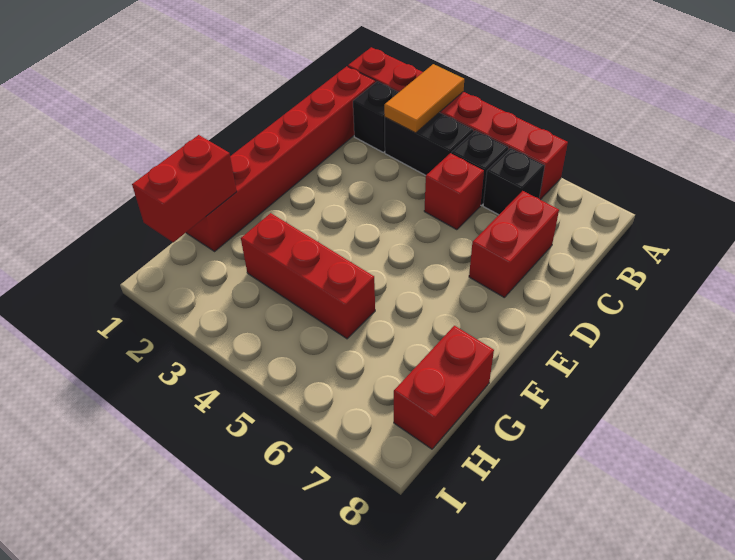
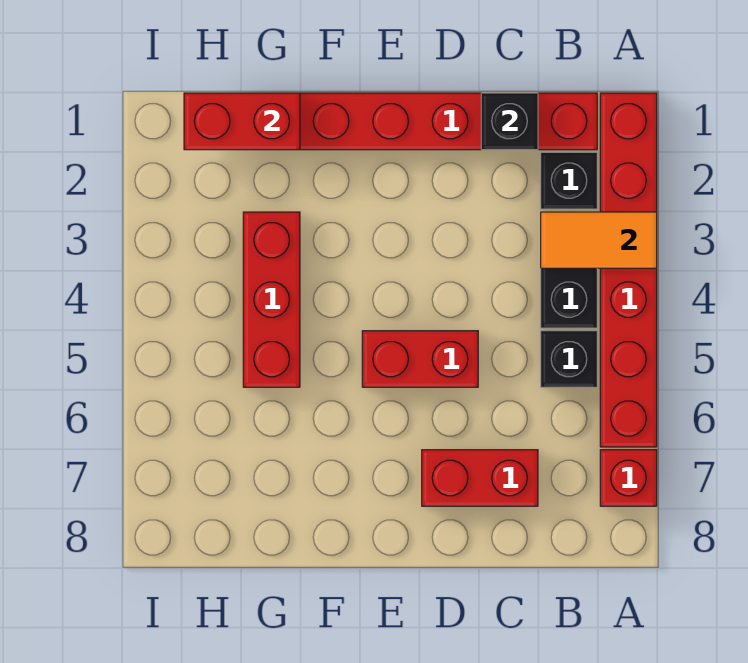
black 1x1 brick [483,148,545,215] -> black 1x1 brick moved to [481,93,538,150]
red 1x1 brick [424,153,484,230] -> red 1x1 brick moved to [600,450,657,506]
red 1x2 brick [394,326,494,449] -> red 1x2 brick moved to [362,331,478,387]

